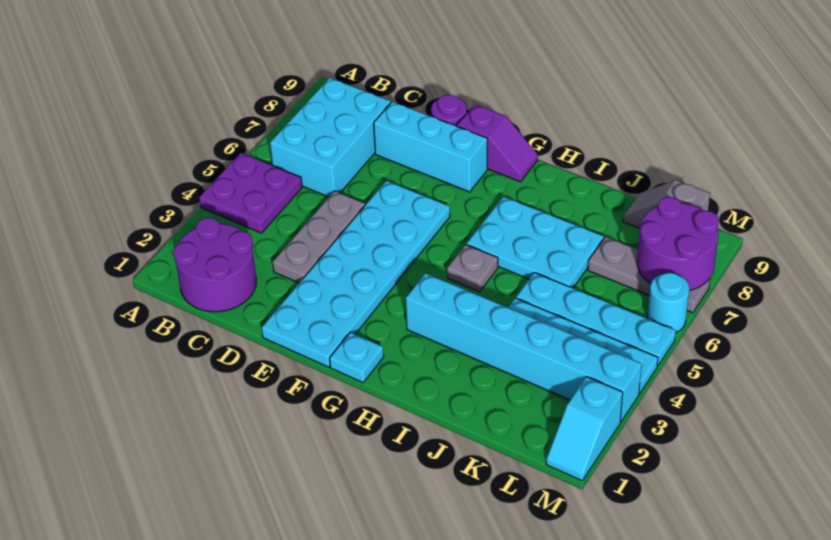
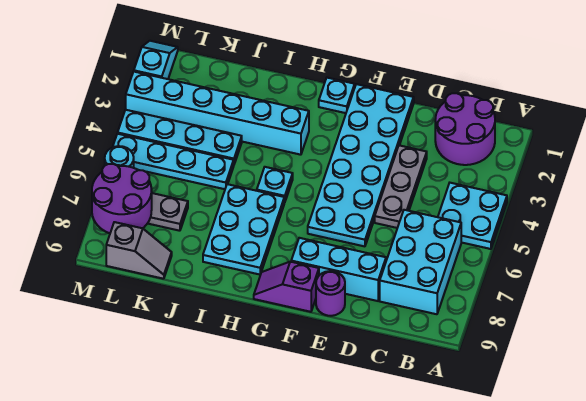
purple 2x2 plate [199,153,302,233] -> cyan 2x2 plate [438,183,507,249]
grey 1x1 plate [447,245,498,292] -> cyan 1x1 plate [257,167,293,203]
cyan 2x3 plate [467,197,604,288] -> cyan 2x3 plate turned to [203,184,284,275]

